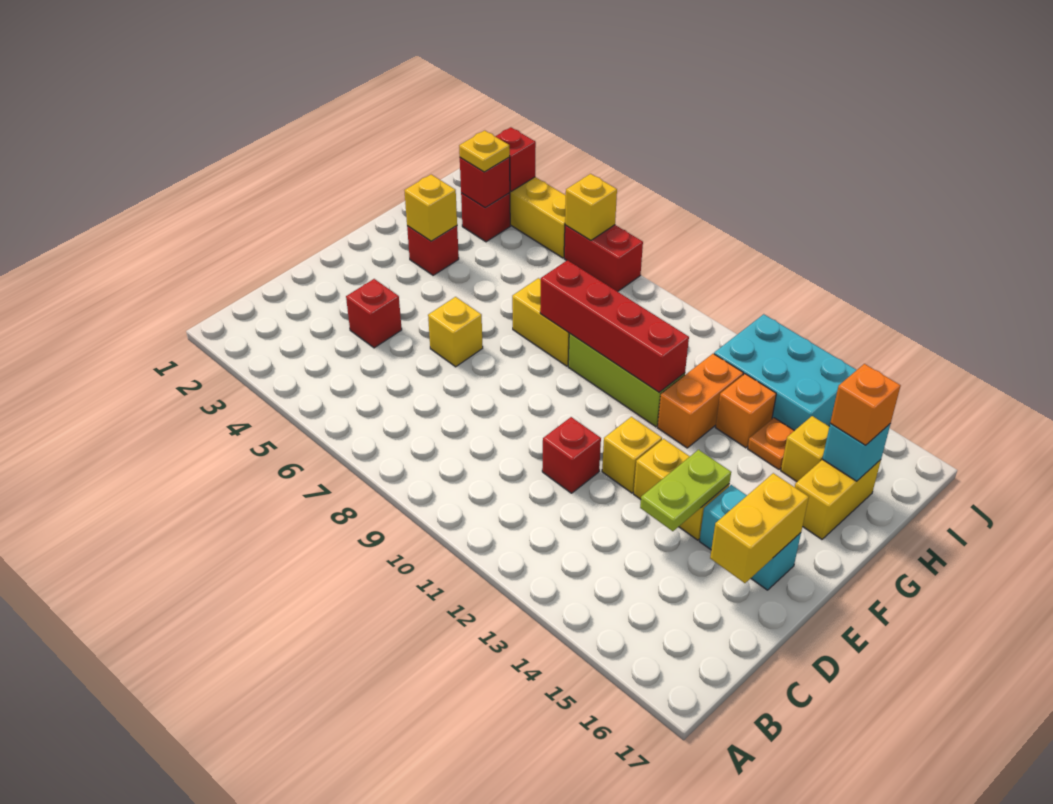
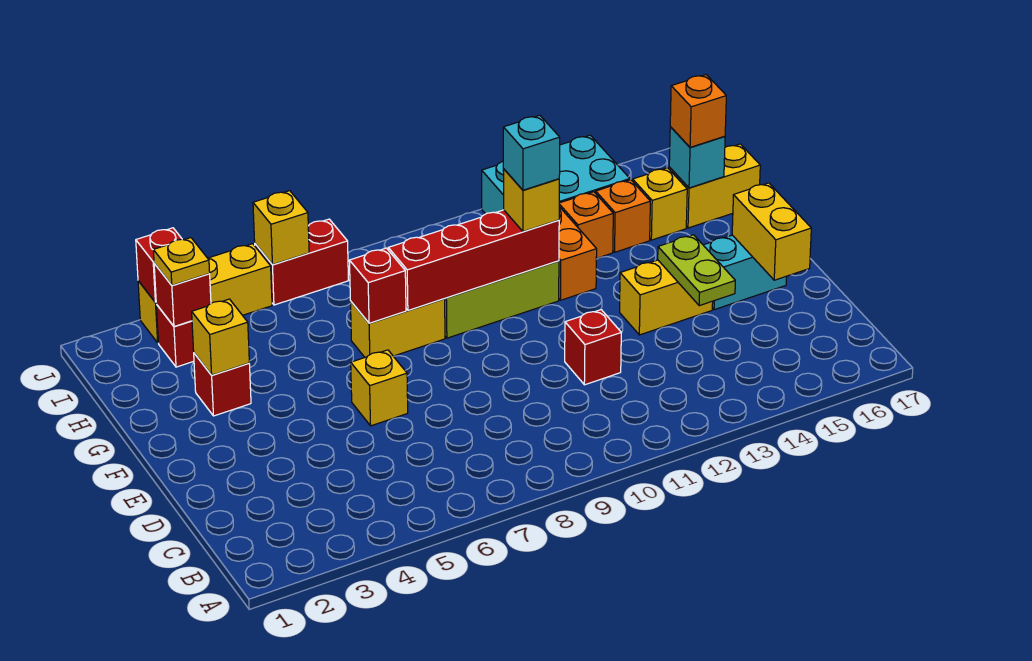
red 1x1 brick [346,279,402,348] -> red 1x1 brick moved to [349,248,406,323]
yellow 1x1 brick [602,417,662,493] -> yellow 1x1 brick moved to [503,169,559,232]
none -> cyan 1x1 brick [503,115,560,190]
yellow 1x2 brick [795,459,881,539] -> yellow 1x2 brick turned to [669,144,760,228]
orange 1x1 plate [748,418,794,469] -> orange 1x1 brick [596,180,650,252]

